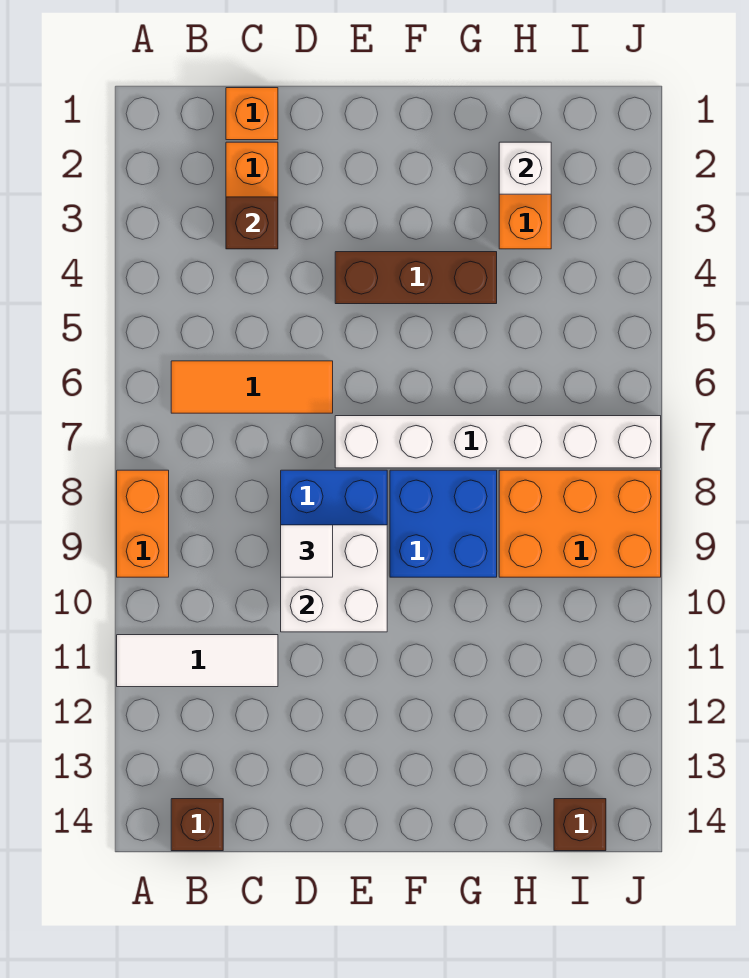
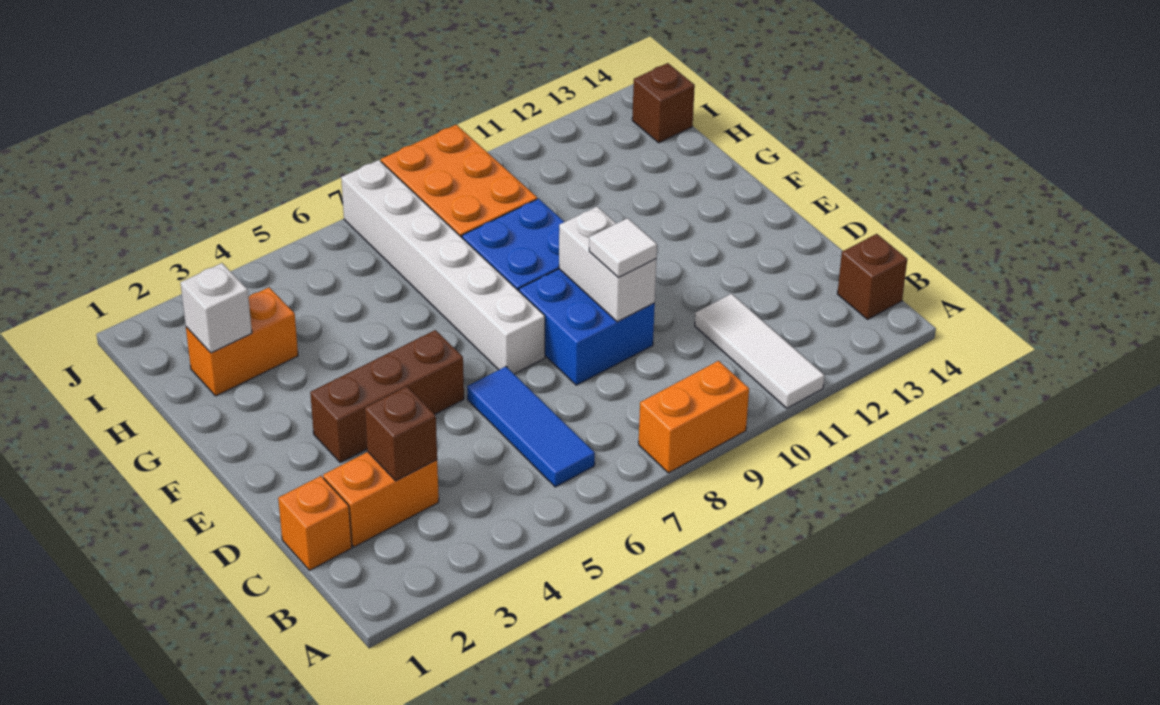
orange 1x3 tile [171,361,333,413] -> blue 1x3 tile [467,367,595,487]
white 2x2 brick [281,525,387,632] -> white 1x2 brick [559,207,657,322]
brown 1x3 brick [335,252,497,304] -> brown 1x3 brick turned to [310,330,464,462]

